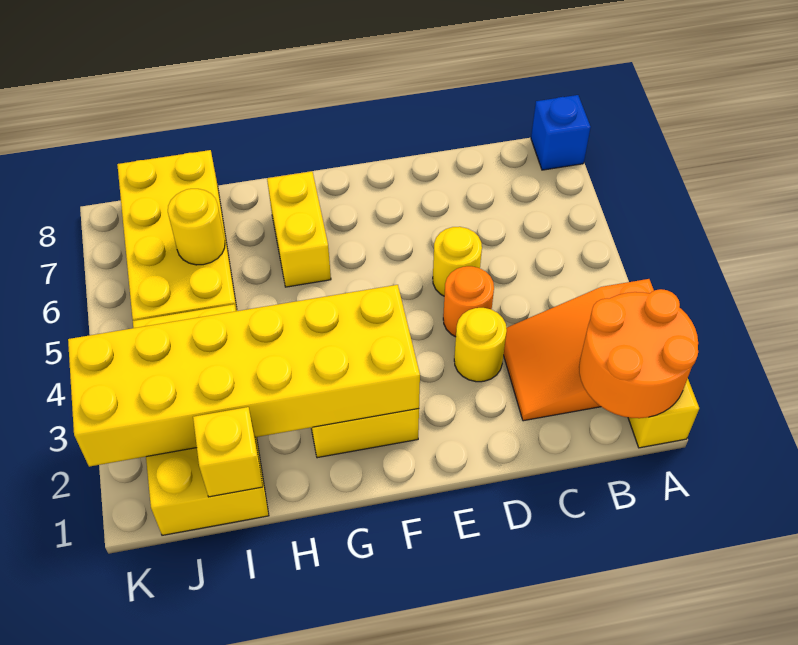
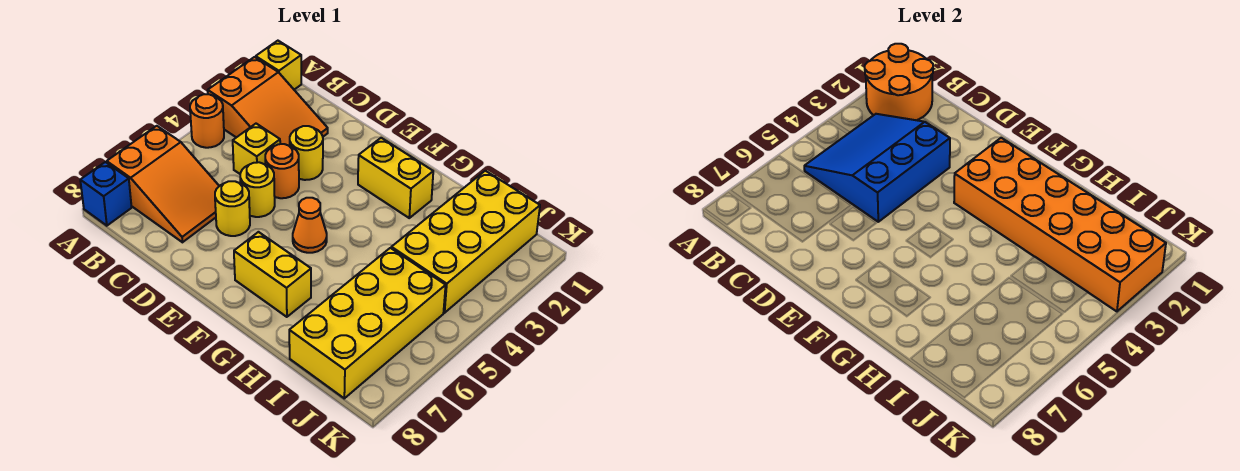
none -> orange 1x1 round brick [190,94,224,148]
none -> orange 2x3 slope [107,126,219,242]
none -> blue 3x3 slope [804,114,950,222]
yellow 2x6 brick [68,285,420,467] -> orange 2x6 brick [954,138,1166,311]
none -> orange 1x1 cone [293,198,327,253]
yellow 1x2 brick [267,171,331,287] -> yellow 1x2 brick turned to [234,232,311,317]
yellow 1x1 brick [193,407,263,497] -> yellow 1x1 brick moved to [233,124,280,174]
yellow 1x1 round brick [168,189,225,265] -> yellow 1x1 round brick moved to [215,181,250,236]

